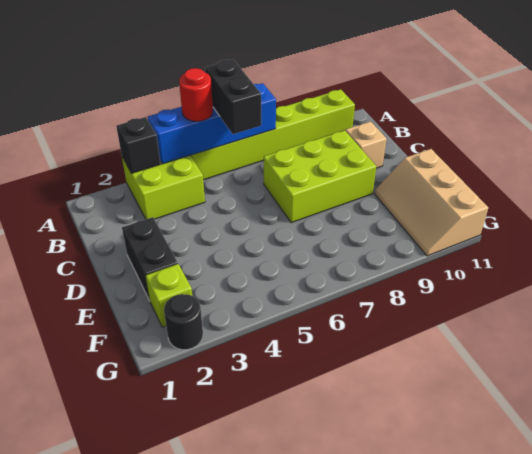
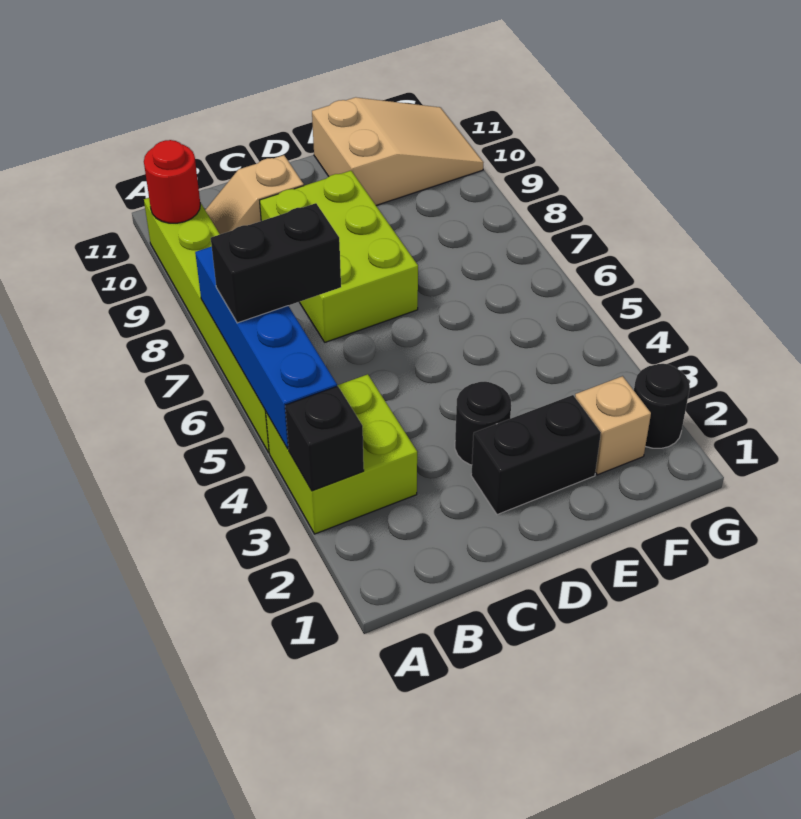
red 1x1 round brick [179,68,213,121] -> red 1x1 round brick moved to [144,140,200,223]
none -> black 1x1 round brick [455,382,511,465]
tan 2x3 slope [375,149,488,256] -> tan 2x3 slope turned to [312,97,484,205]
lime 1x1 brick [146,264,192,327] -> tan 1x1 brick [575,376,651,475]

